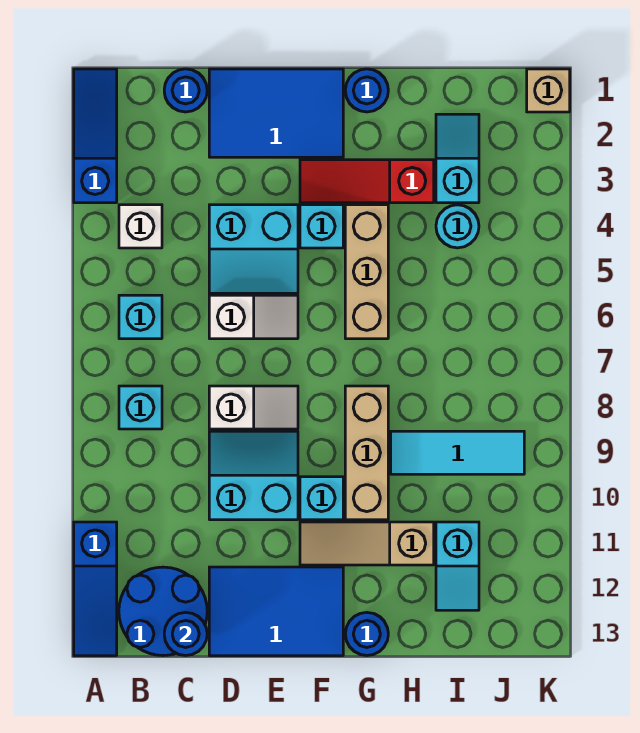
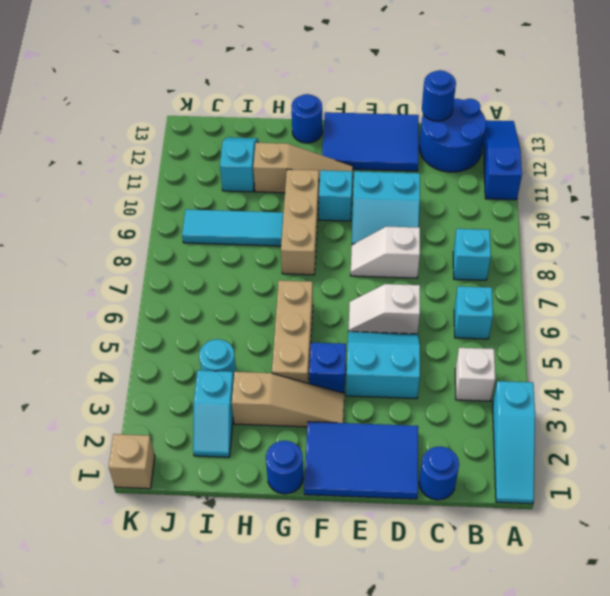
blue 1x3 slope [74,69,117,203] -> cyan 1x3 slope [493,381,535,504]
red 1x3 slope [300,160,434,203] -> tan 1x3 slope [232,372,344,427]
cyan 1x1 brick [300,205,343,248] -> blue 1x1 brick [309,343,346,393]

